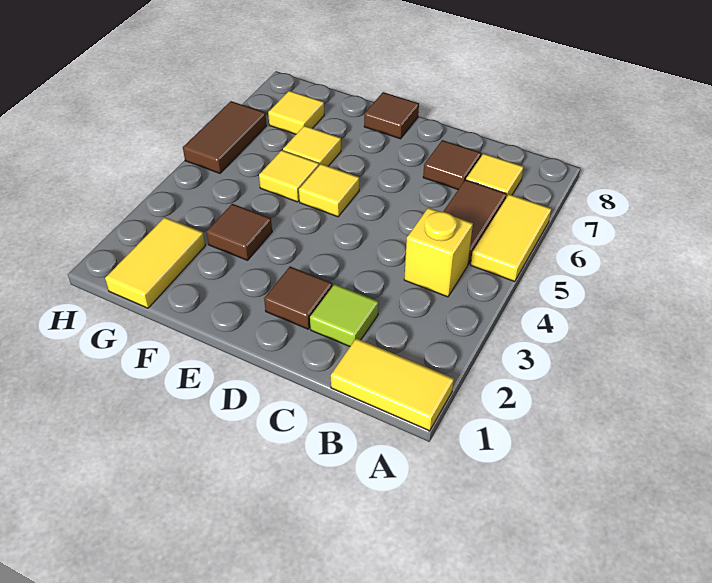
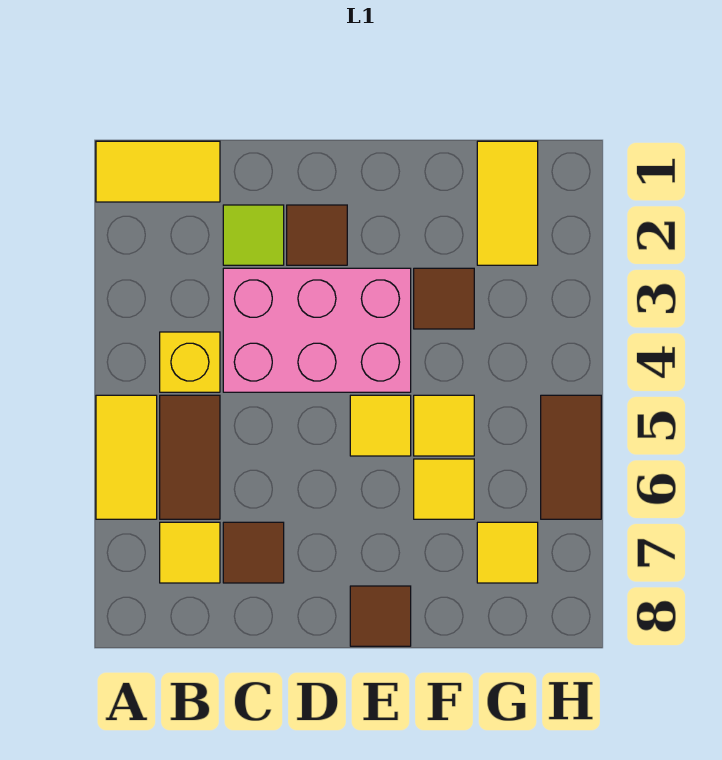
none -> pink 2x3 brick [223,268,411,392]

